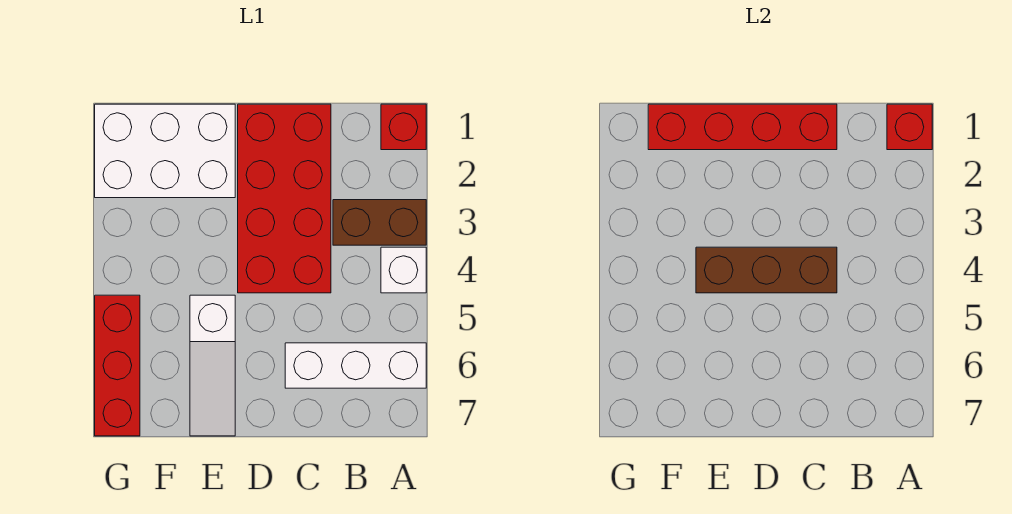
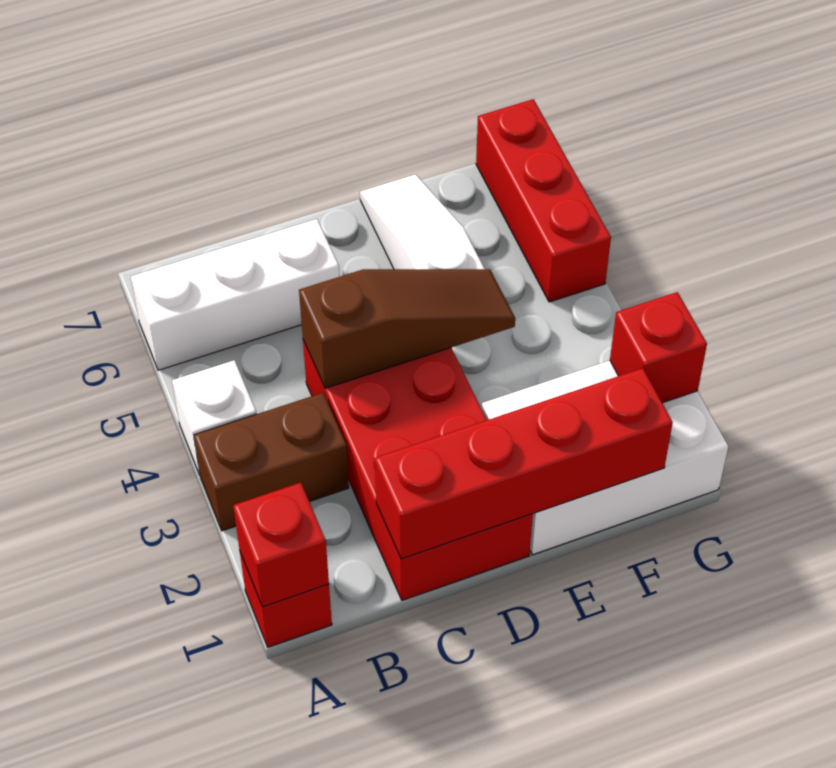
brown 1x3 brick [696,247,837,293] -> brown 1x3 slope [299,269,515,388]
none -> red 1x1 brick [610,292,707,403]

